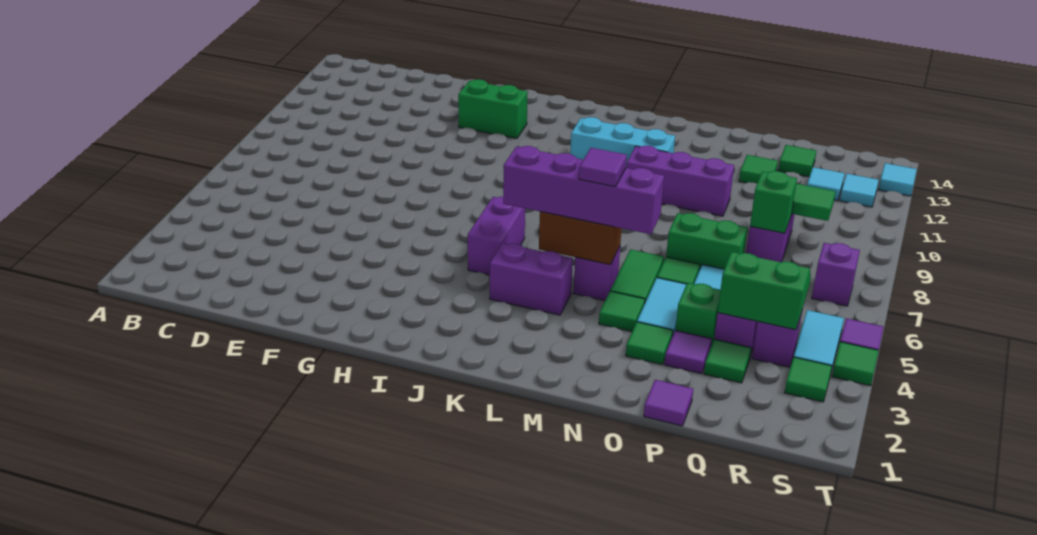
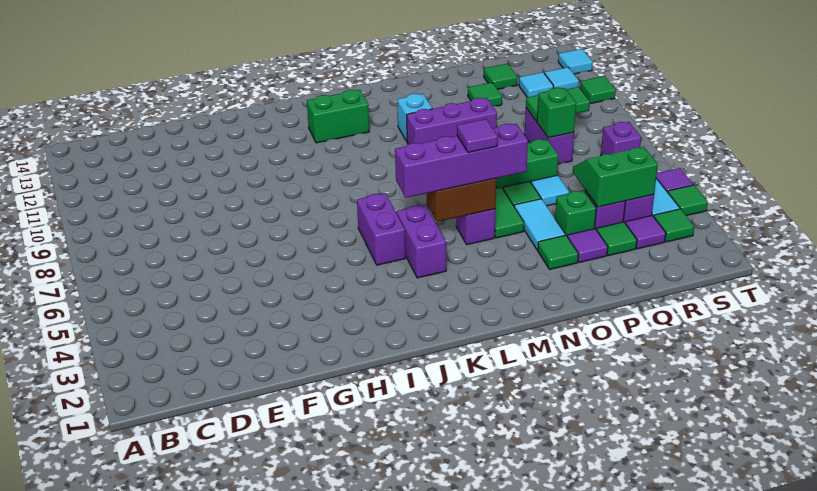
green 1x2 brick [458,79,528,138] -> green 1x2 brick moved to [307,90,369,143]
purple 1x2 brick [490,243,573,315] -> purple 1x2 brick turned to [397,205,446,278]
cyan 1x3 brick [570,117,675,167] -> cyan 1x1 brick [397,93,432,141]
green 1x1 tile [599,291,645,331] -> green 1x1 tile moved to [580,76,616,103]
purple 1x1 tile [644,380,693,426] -> purple 1x1 tile moved to [625,215,666,249]

